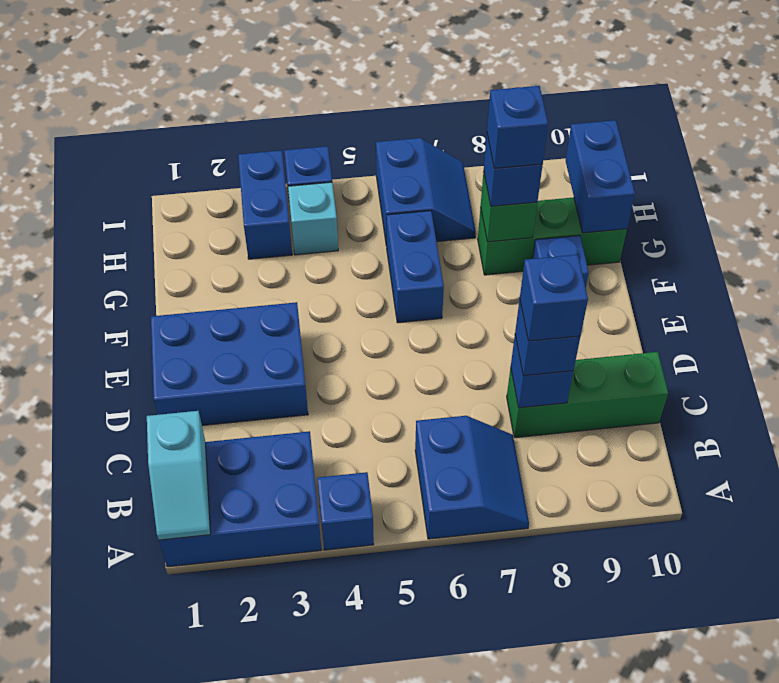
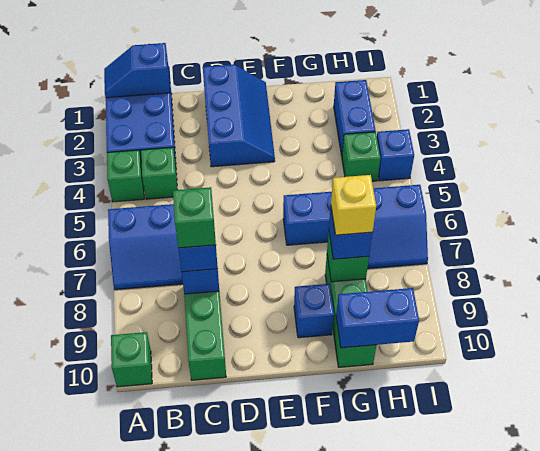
cyan 1x2 slope [147,411,211,540] -> blue 1x2 slope [104,43,170,98]
blue 1x1 brick [317,472,374,550] -> green 1x1 brick [107,150,144,202]
none -> green 1x1 brick [111,332,152,387]
none -> green 1x1 brick [141,147,178,199]
blue 1x1 brick [520,255,588,341] -> green 1x1 brick [173,187,216,248]
blue 2x3 brick [151,302,308,425] -> blue 2x3 slope [203,64,275,167]
blue 1x1 brick [487,86,548,168] -> yellow 1x1 brick [331,175,376,235]
blue 1x2 brick [238,150,292,259] -> blue 1x2 brick turned to [334,80,376,156]
cyan 1x1 brick [288,182,338,255] -> green 1x1 brick [342,132,380,181]

